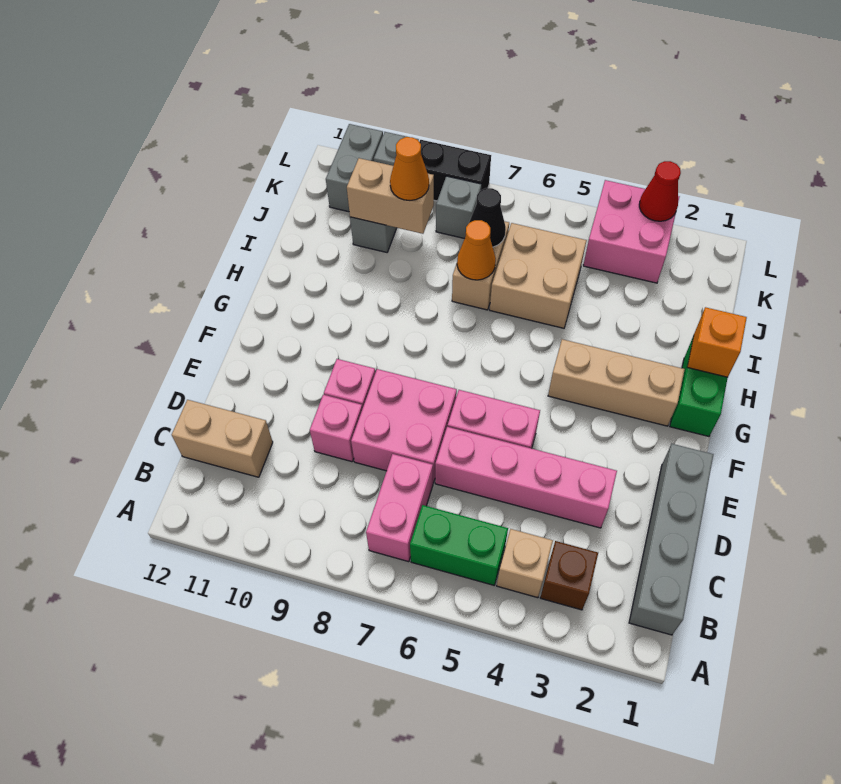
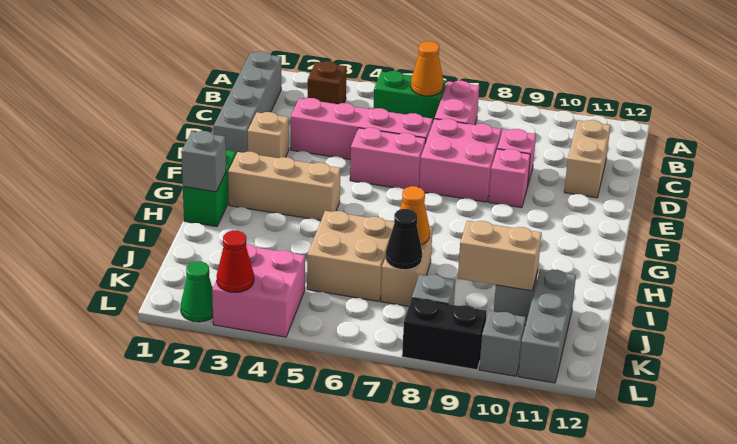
tan 1x1 brick [497,529,553,598] -> tan 1x1 brick moved to [248,112,289,158]
tan 1x2 brick [172,400,273,477] -> tan 1x2 brick turned to [564,120,610,198]
orange 1x1 brick [687,307,747,377] -> grey 1x1 brick [181,131,226,192]
orange 1x1 cone [390,137,429,200] -> orange 1x1 cone moved to [411,41,443,96]
grey 1x2 brick [326,124,383,212] -> grey 1x3 brick [518,269,576,383]
none -> green 1x1 cone [181,261,213,322]

